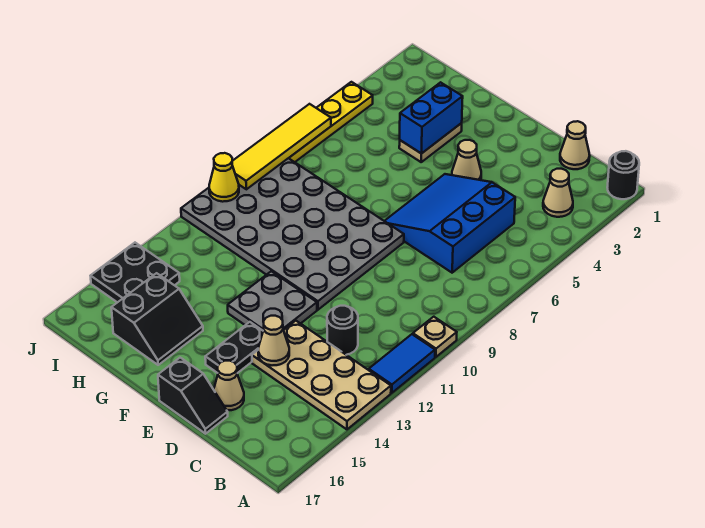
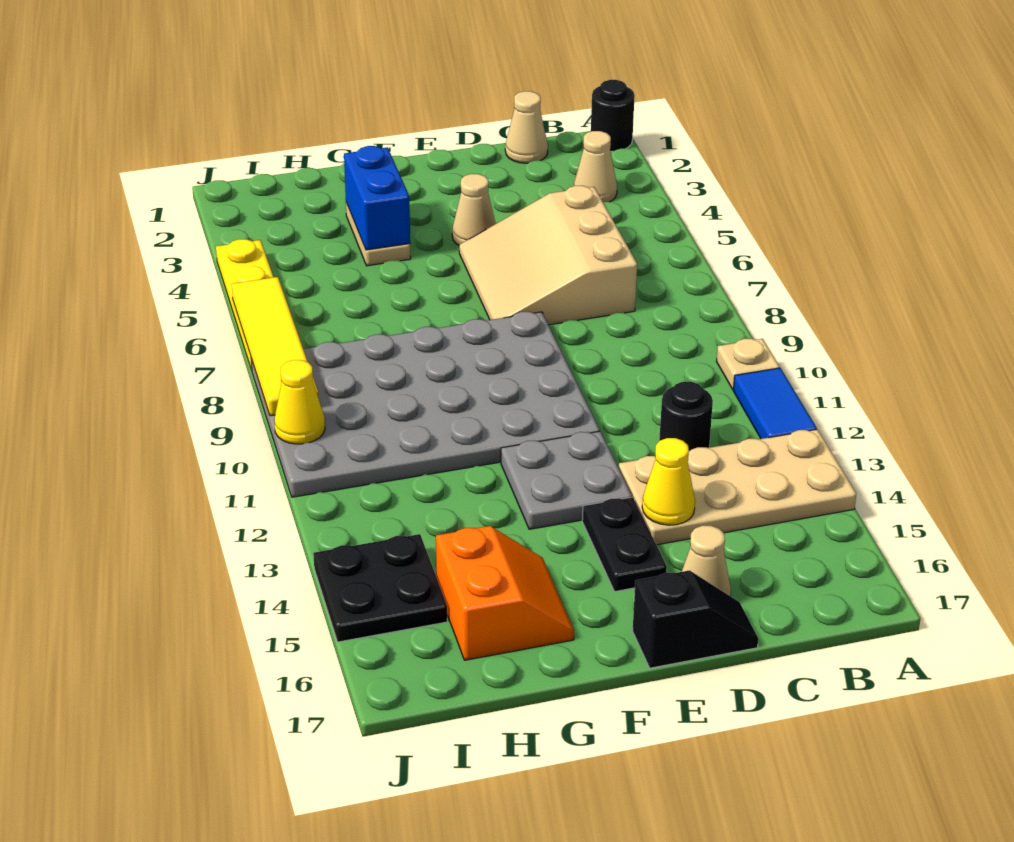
blue 3x3 slope [385,174,515,273] -> tan 3x3 slope [459,186,637,325]
tan 1x1 cone [258,316,289,365] -> yellow 1x1 cone [642,438,695,525]
black 2x2 slope [111,273,203,365] -> orange 2x2 slope [436,526,574,660]

